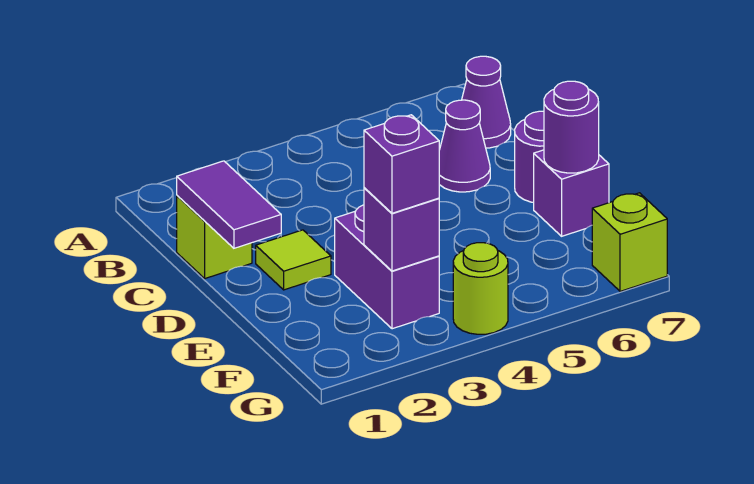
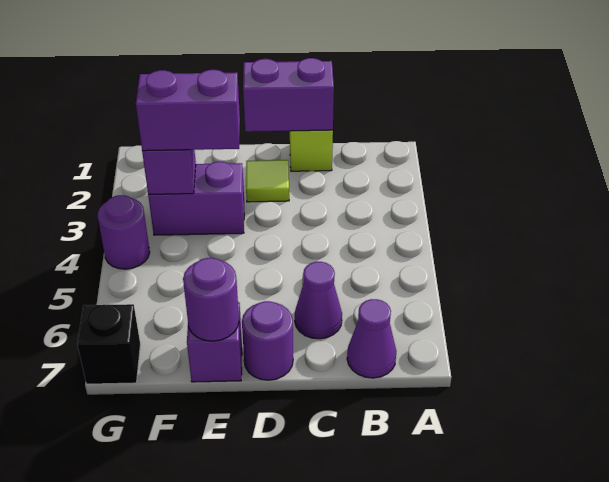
purple 1x2 tile [177,161,281,248] -> purple 1x2 brick [243,58,334,132]
purple 1x1 brick [364,115,439,213] -> purple 1x2 brick [136,70,240,151]
lime 1x1 round brick [453,243,508,334] -> purple 1x1 round brick [98,195,150,269]
lime 1x1 brick [592,193,667,291] -> black 1x1 brick [77,304,140,384]

